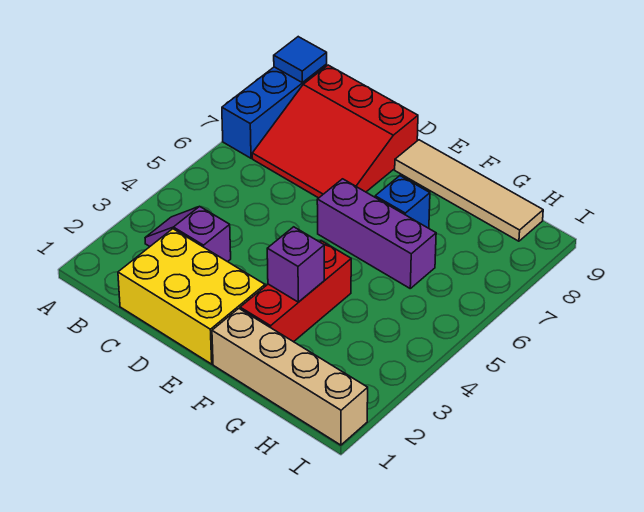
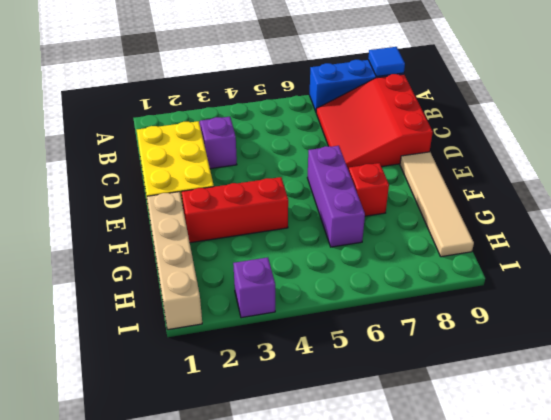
purple 1x1 brick [267,227,324,302] -> purple 1x1 brick moved to [233,257,275,318]
blue 1x1 brick [375,176,430,228] -> red 1x1 brick [349,163,389,216]

